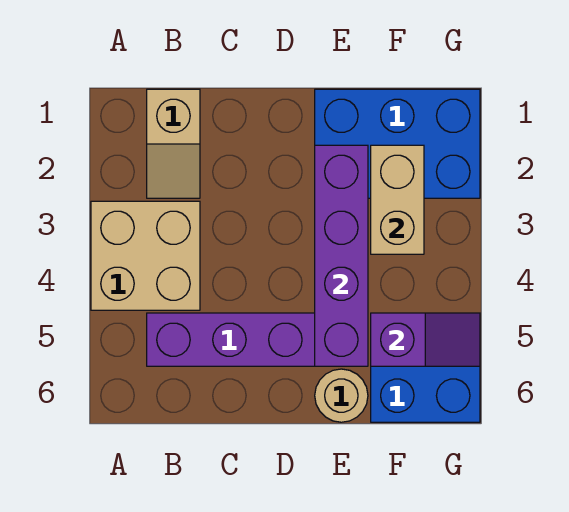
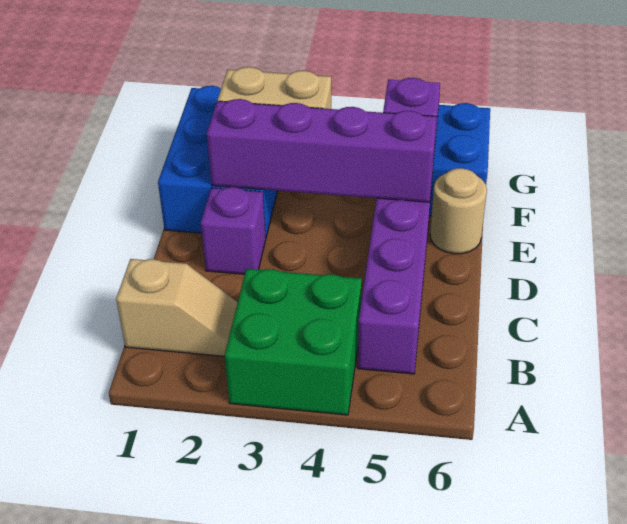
tan 2x2 brick [91,201,200,310] -> green 2x2 brick [224,269,362,415]
none -> purple 1x1 brick [201,187,266,274]

